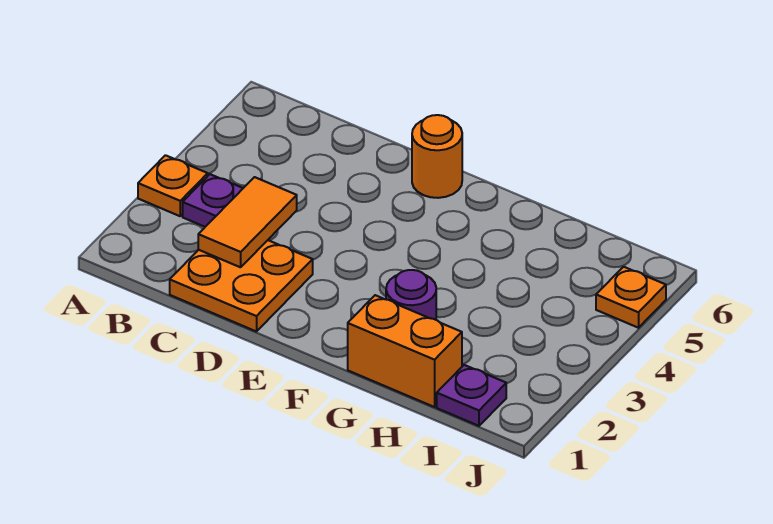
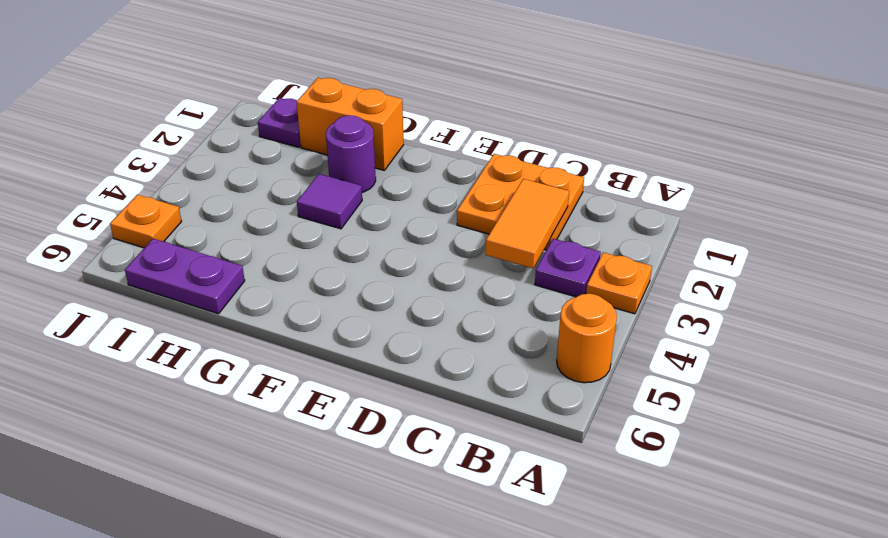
orange 1x1 round brick [412,115,462,198] -> orange 1x1 round brick moved to [557,294,617,383]
none -> purple 1x1 tile [297,174,362,229]
none -> purple 1x2 plate [125,239,245,314]

